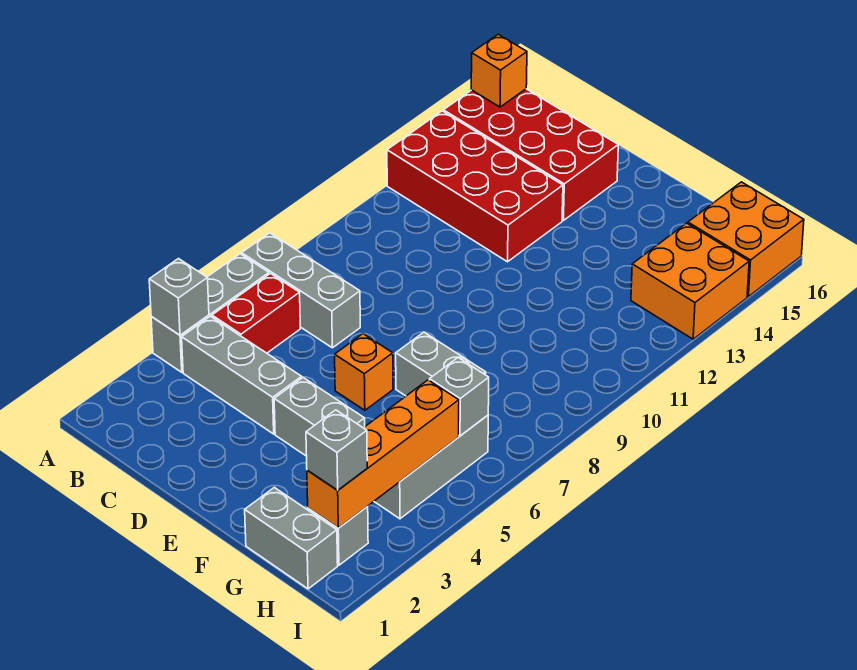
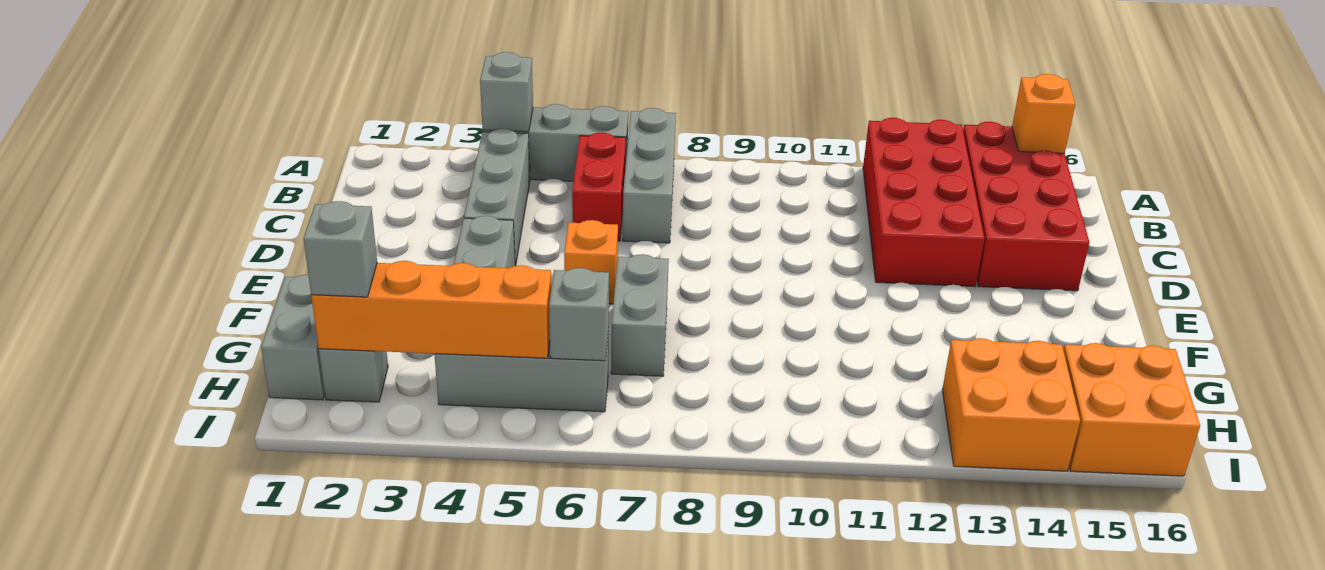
red 1x2 brick [212,274,300,353] -> red 1x2 brick turned to [572,133,626,241]

